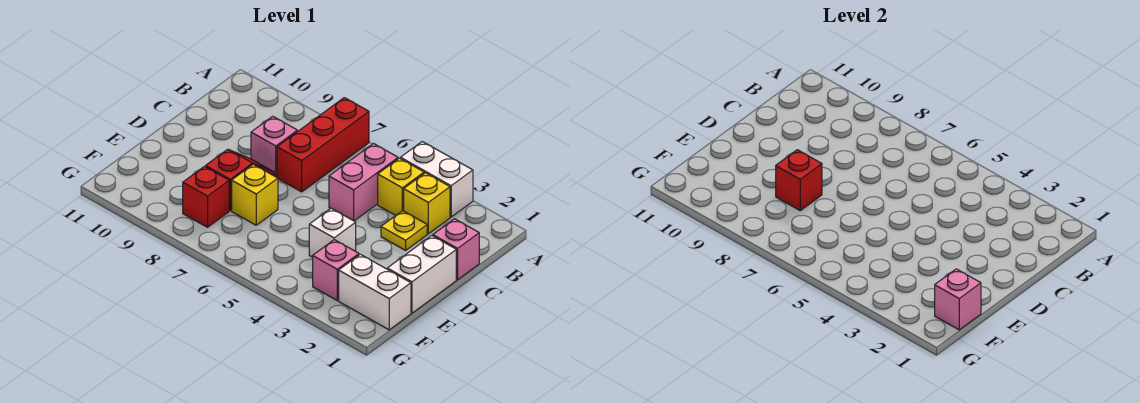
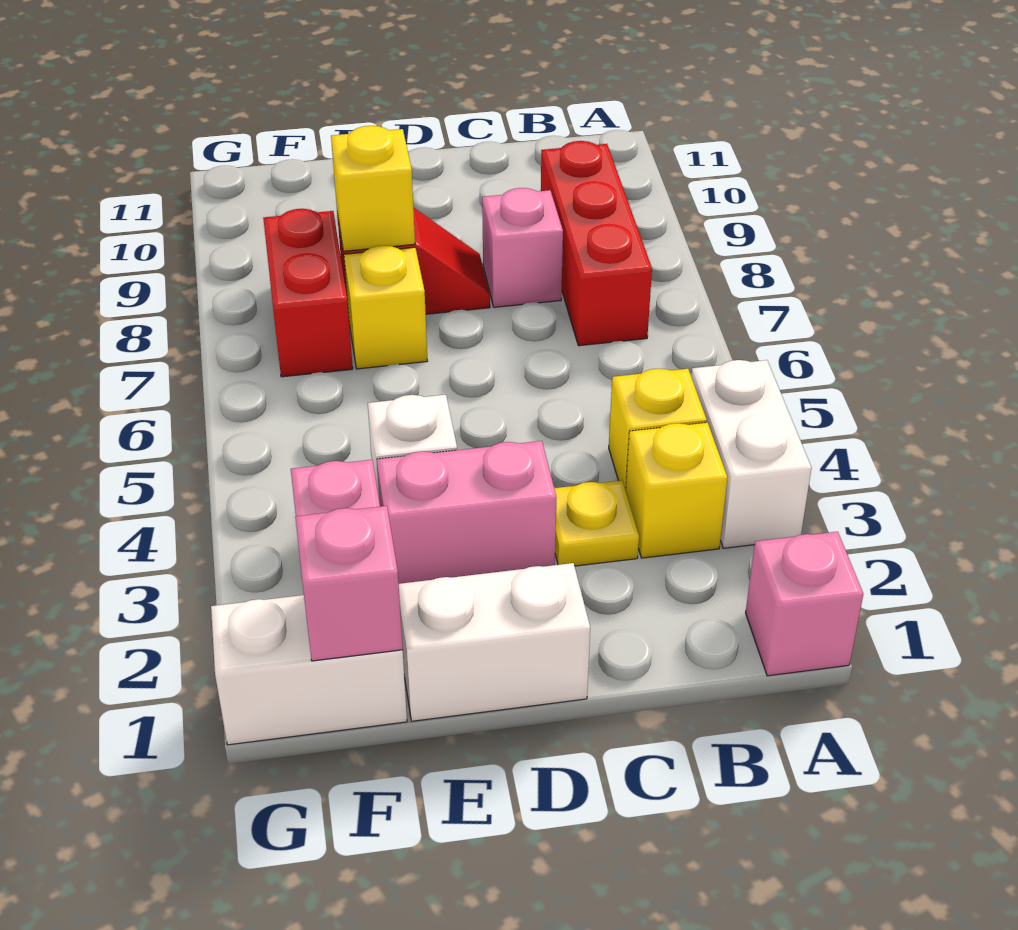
red 1x3 brick [277,98,369,192] -> red 1x3 brick turned to [541,141,652,346]
pink 1x2 brick [329,144,398,221] -> pink 1x2 brick moved to [377,441,556,584]
pink 1x1 brick [433,219,479,280] -> pink 1x1 brick moved to [746,532,863,676]
red 1x1 brick [776,150,822,210] -> yellow 1x1 brick [331,126,415,251]
white 1x2 brick [339,254,411,330] -> white 1x2 brick turned to [211,595,407,745]
red 1x1 brick [183,166,229,227] -> red 1x2 brick [263,209,353,377]

